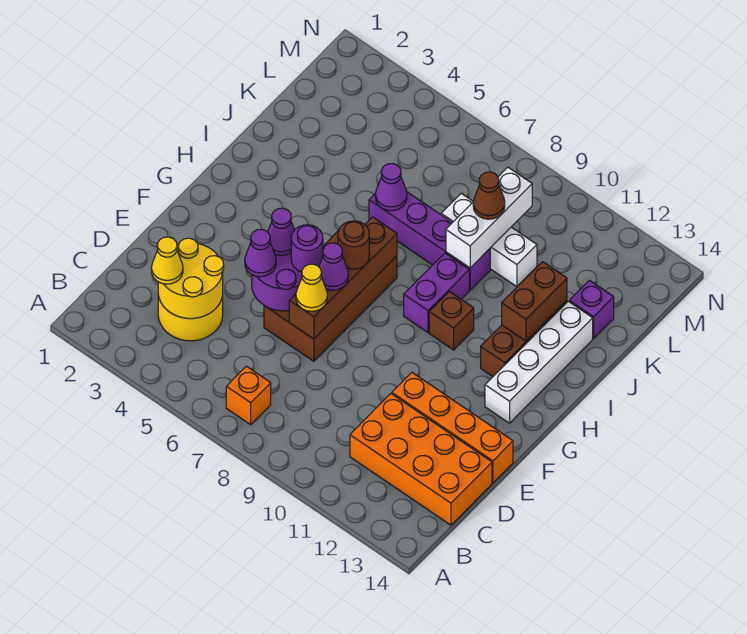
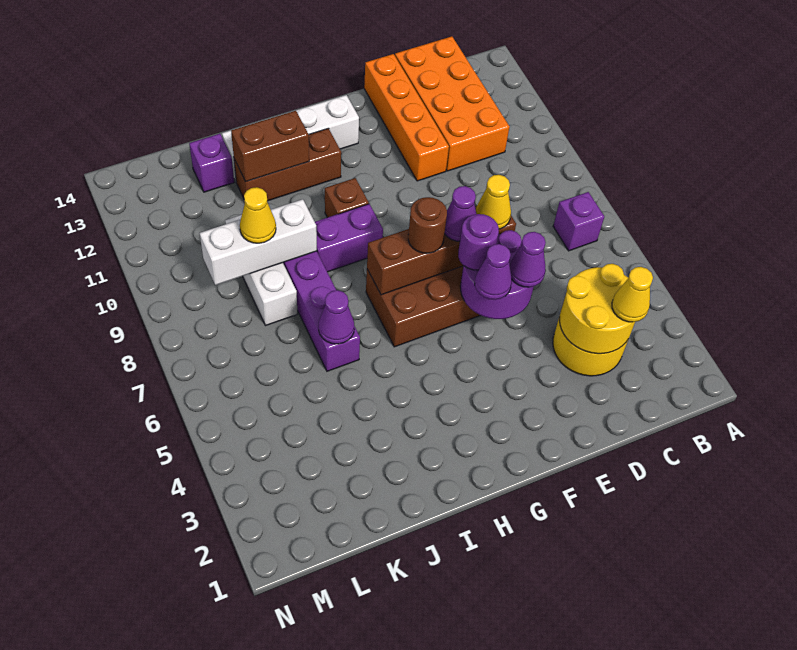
orange 1x1 brick [226,366,271,425] -> purple 1x1 brick [553,192,604,251]
brown 1x1 cone [473,172,505,219] -> yellow 1x1 cone [240,187,276,243]

